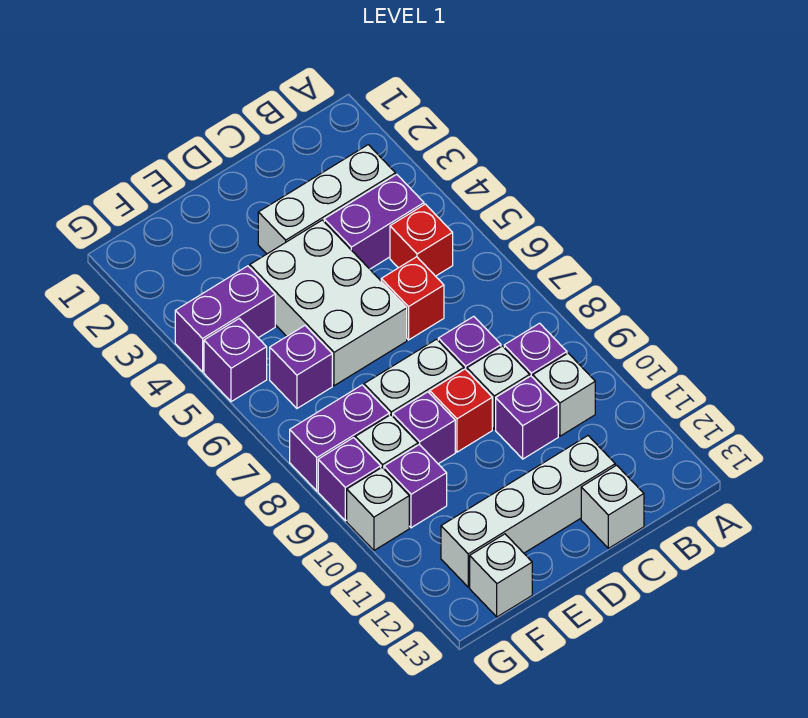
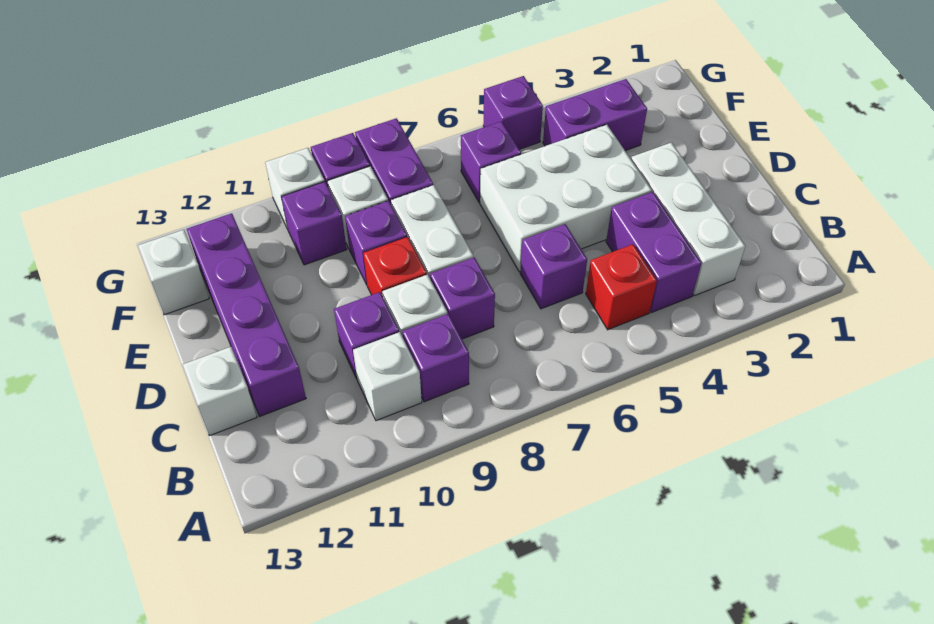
red 1x1 brick [381,257,444,340] -> purple 1x1 brick [520,224,587,309]
white 1x4 brick [441,436,615,587] -> purple 1x4 brick [187,213,306,416]
purple 1x2 brick [175,266,275,372] -> purple 1x2 brick turned to [543,79,647,151]

